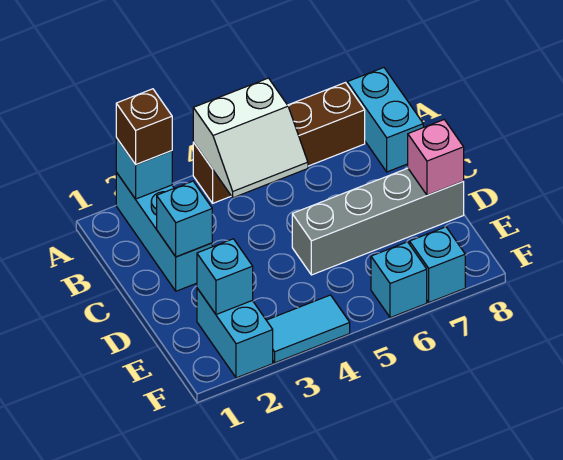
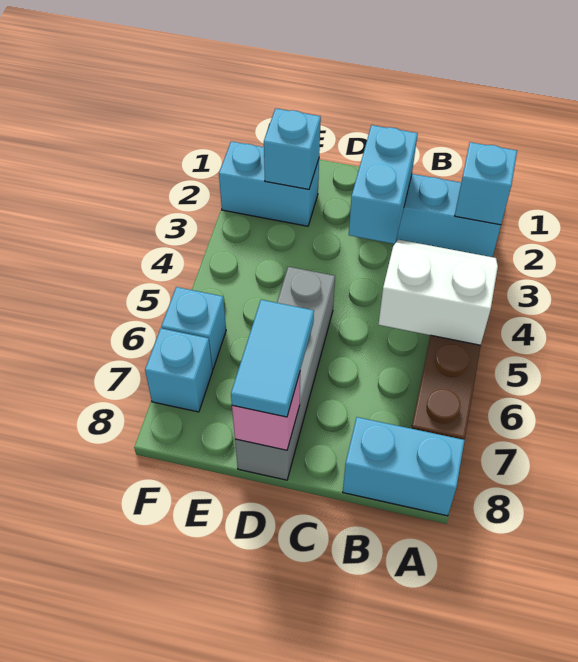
brown 1x1 brick [116,89,172,165] -> none
white 2x2 slope [193,78,308,198] -> white 2x2 slope turned to [378,240,498,345]
cyan 1x1 brick [157,181,212,257] -> cyan 1x2 brick [349,125,418,244]
cyan 1x2 tile [266,295,350,363] -> cyan 1x2 tile moved to [231,300,314,417]

